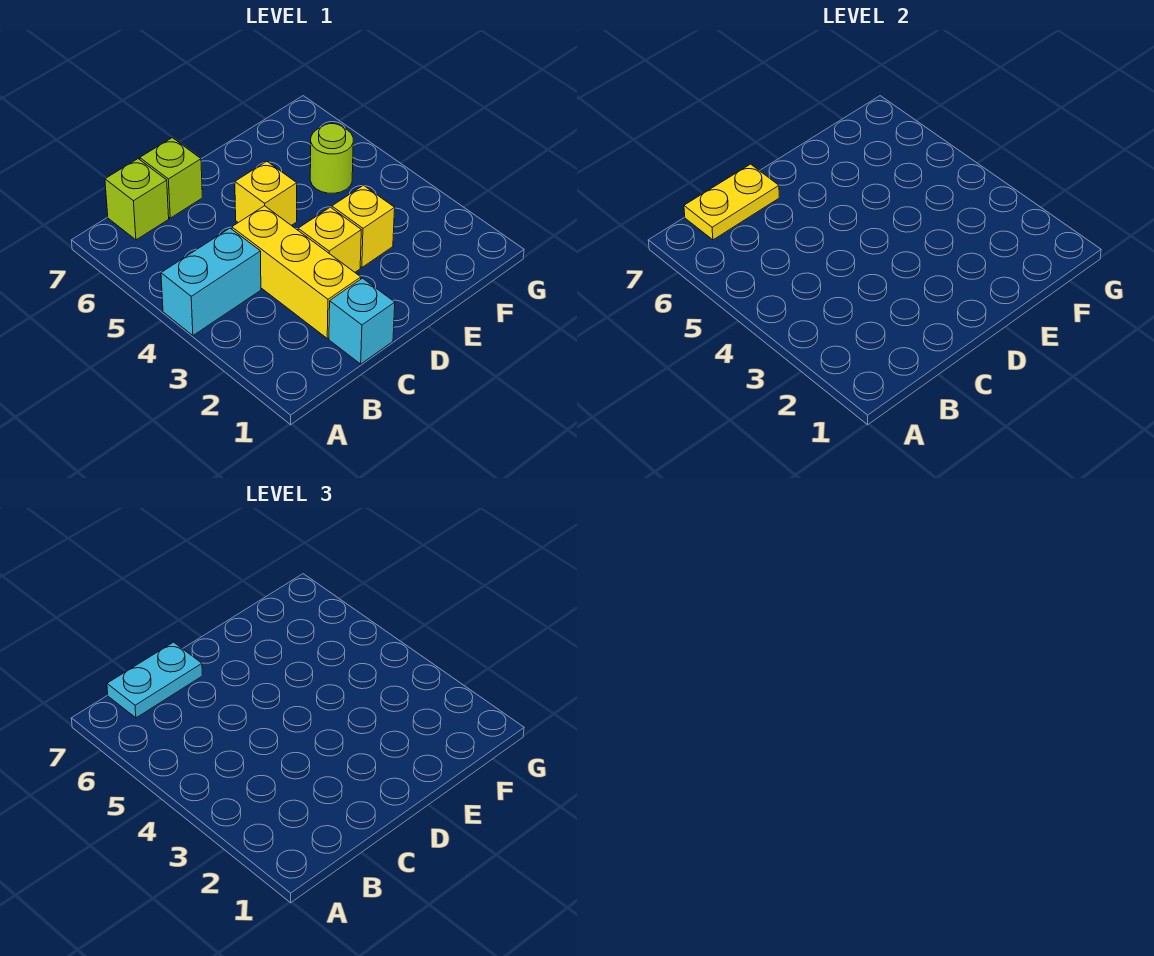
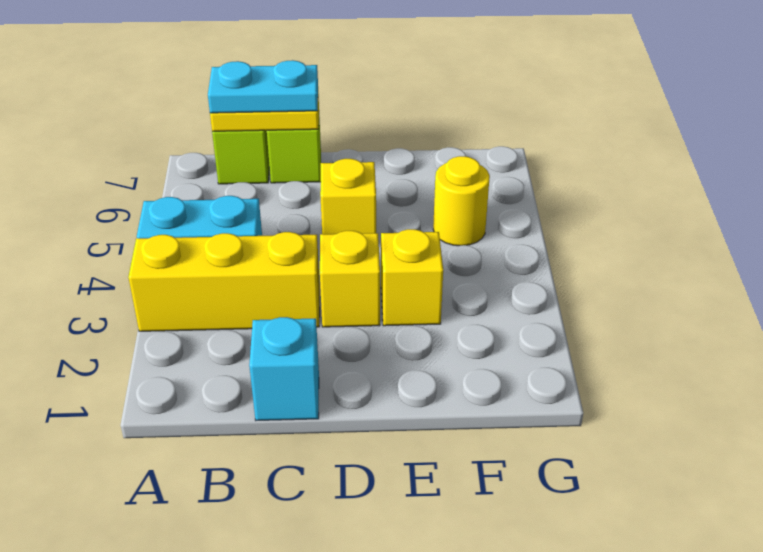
yellow 1x3 brick [232,206,361,338] -> yellow 1x3 brick turned to [128,232,320,331]
lime 1x1 round brick [310,124,353,193] -> yellow 1x1 round brick [433,156,490,246]

